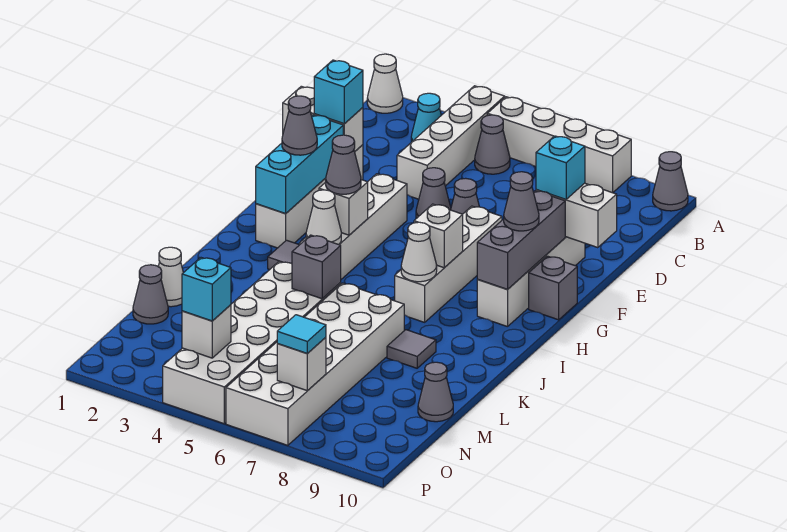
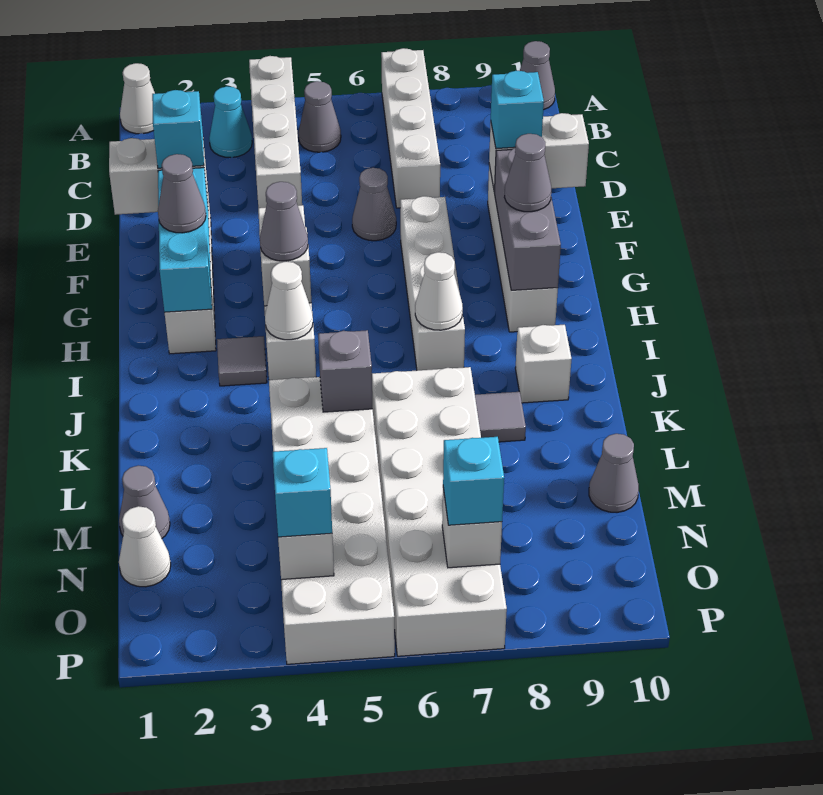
white 1x4 brick [487,97,631,193] -> white 1x4 brick turned to [381,48,440,208]
grey 1x1 cone [416,168,451,219] -> none
grey 1x1 brick [529,256,577,320] -> none
white 1x1 brick [414,204,463,268] -> white 1x1 brick moved to [515,325,571,403]
white 1x1 cone [158,247,183,307] -> white 1x1 cone moved to [119,506,171,587]
cyan 1x1 tile [277,315,326,354] -> cyan 1x1 brick [443,437,504,525]

